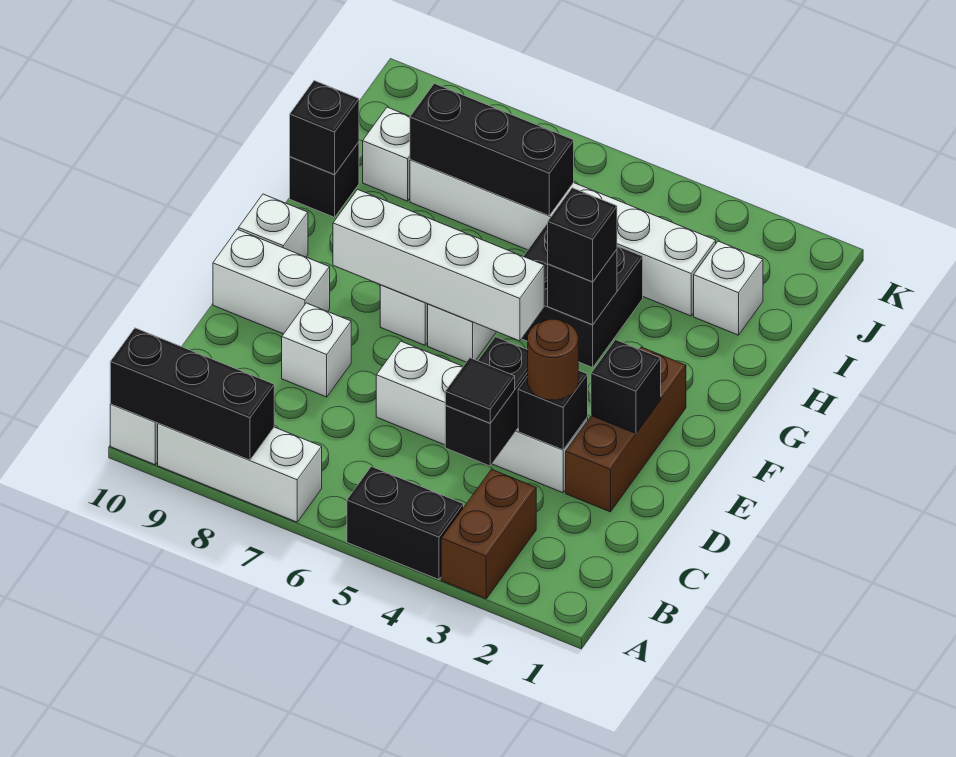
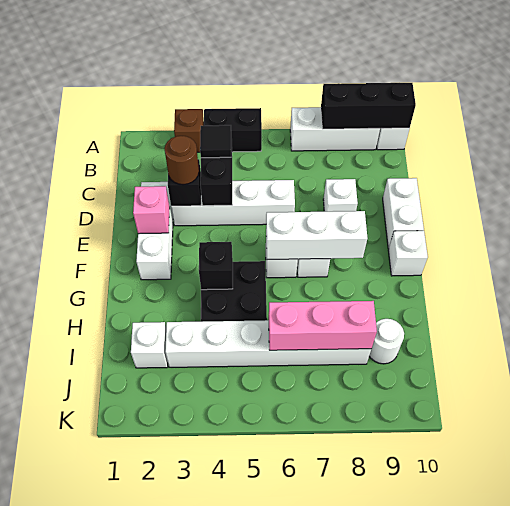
brown 1x2 brick [441,469,536,599] -> brown 1x1 brick [174,109,204,152]
brown 1x3 brick [566,347,686,512] -> white 1x3 brick [136,182,173,280]
black 1x1 brick [591,340,661,434] -> pink 1x1 brick [133,186,170,234]
white 1x2 brick [213,229,330,334] -> white 1x2 brick turned to [383,178,424,249]
white 1x4 brick [333,190,544,341] -> white 1x3 brick [266,211,367,260]
black 1x1 brick [548,188,617,282] -> none
black 1x1 brick [290,142,359,217] -> none
black 1x1 brick [290,81,359,174] -> none
black 1x3 brick [410,83,574,216] -> pink 1x3 brick [269,301,377,350]
white 1x1 brick [363,107,410,201] -> white 1x1 round brick [369,319,404,364]

